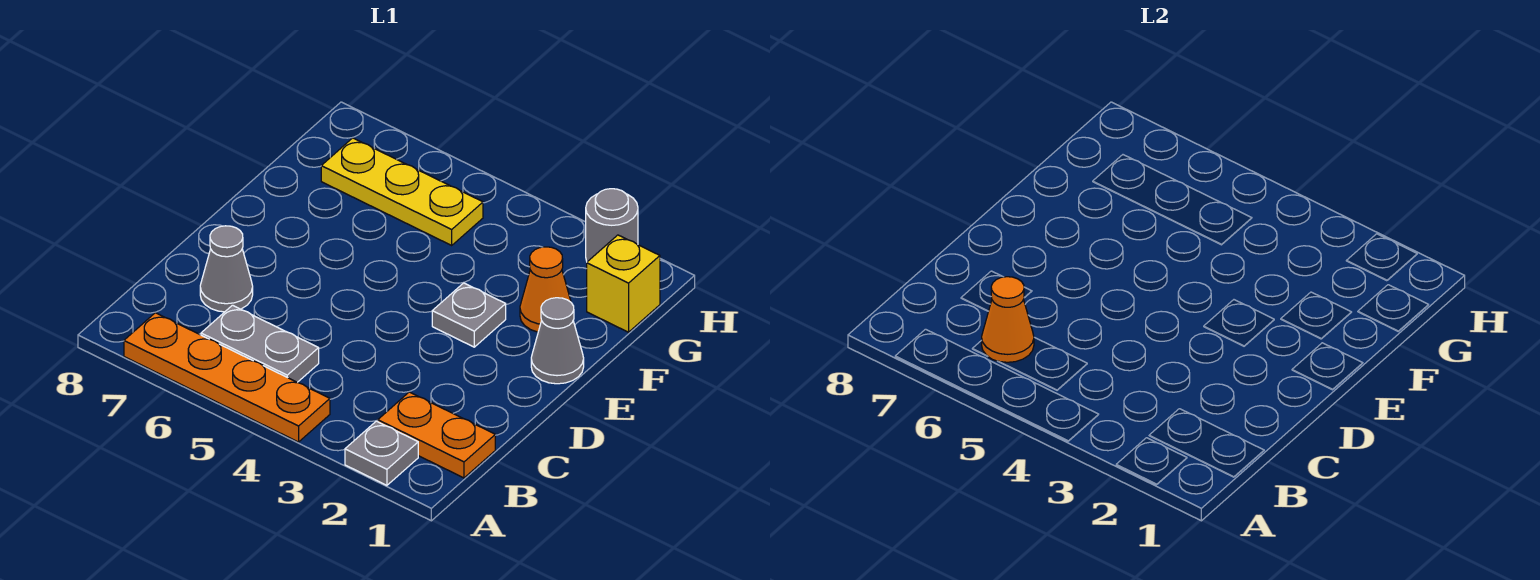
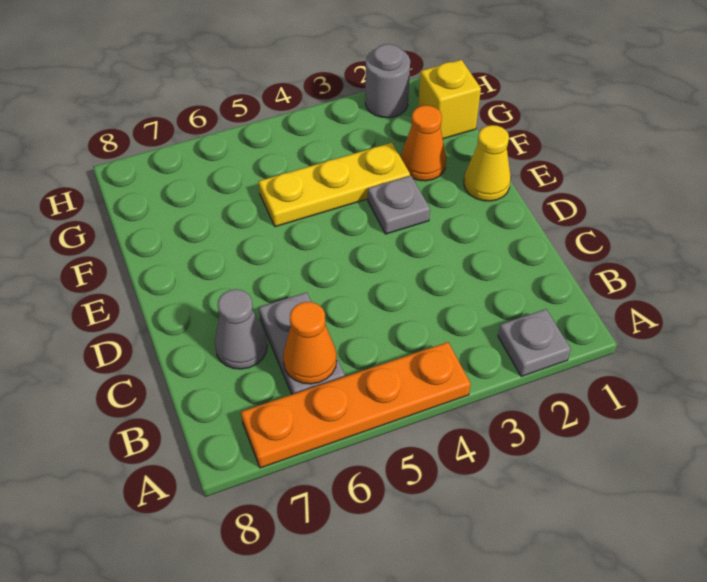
orange 1x2 plate [378,392,495,478] -> none
grey 1x2 plate [201,305,319,382] -> grey 1x2 plate turned to [259,292,345,394]
grey 1x1 cone [531,298,584,384] -> yellow 1x1 cone [464,125,511,201]
yellow 1x3 plate [321,138,483,245] -> yellow 1x3 plate moved to [258,143,410,227]

